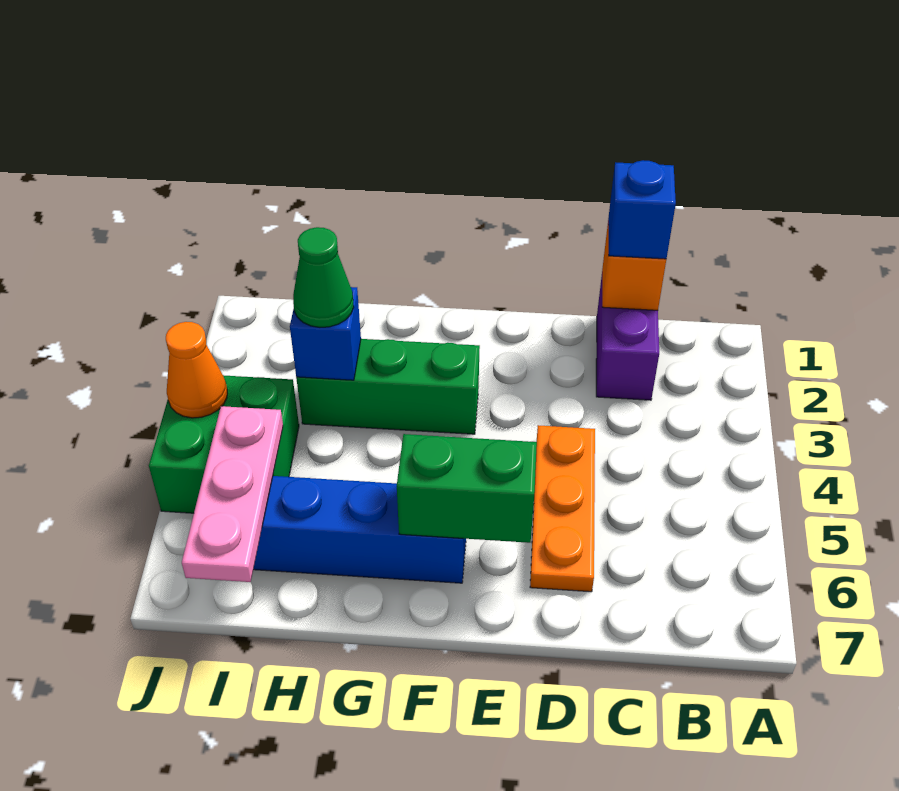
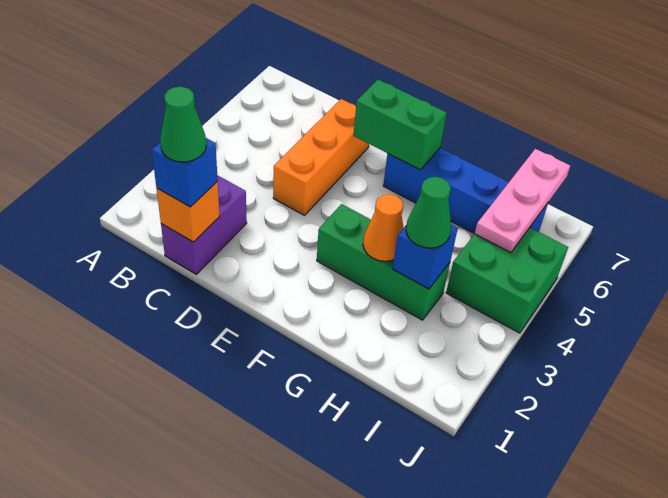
none -> green 1x1 cone [160,87,206,162]
orange 1x3 plate [530,425,595,592] -> orange 1x3 brick [273,99,369,215]
orange 1x1 cone [166,322,227,418] -> orange 1x1 cone moved to [363,194,404,261]

